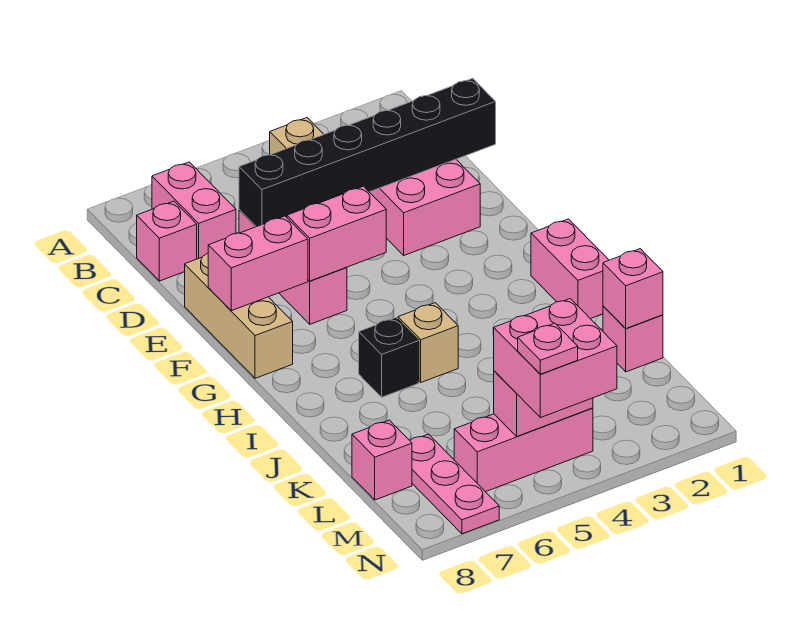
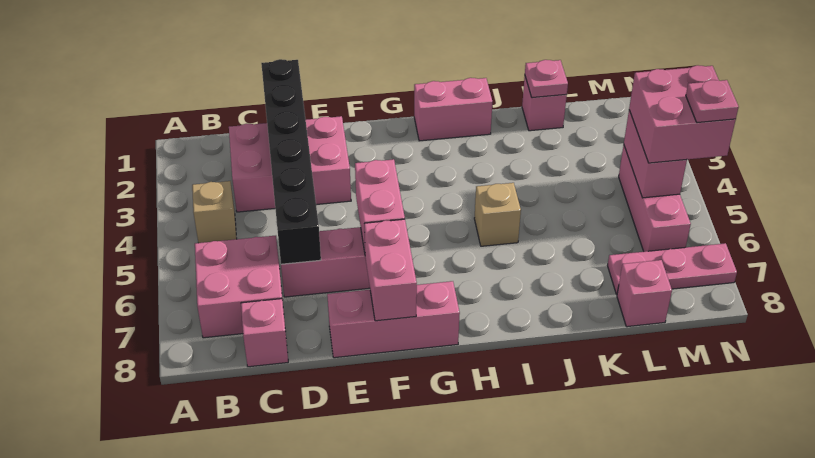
pink 1x2 brick [152,162,236,259] -> pink 2x2 brick [195,236,283,338]
tan 1x3 brick [185,253,293,378] -> pink 1x3 brick [327,281,460,358]
black 1x1 brick [359,318,419,397] -> none
pink 1x1 brick [603,249,663,329] -> pink 1x1 plate [525,60,568,98]

